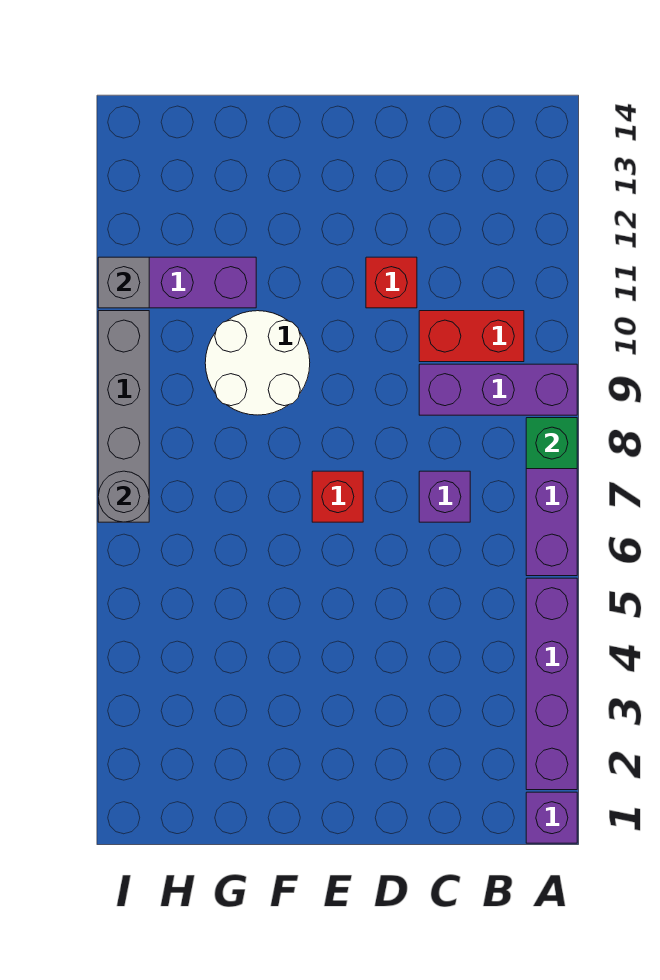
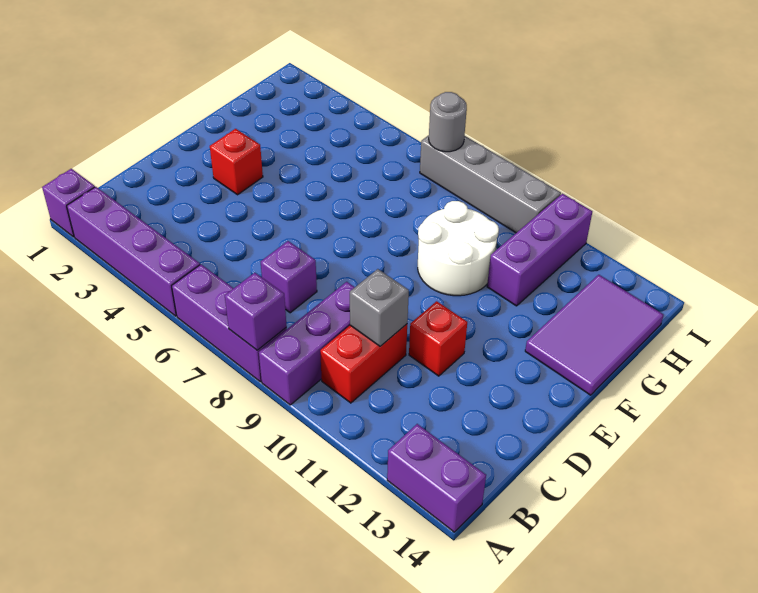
green 1x1 brick [526,418,577,469] -> purple 1x1 brick [225,273,287,350]
none -> purple 1x2 brick [387,424,486,532]
red 1x1 brick [312,471,363,522] -> red 1x1 brick moved to [210,129,263,195]
none -> purple 2x3 tile [525,275,663,395]
grey 1x1 brick [98,257,149,308] -> grey 1x1 brick moved to [350,269,409,346]

